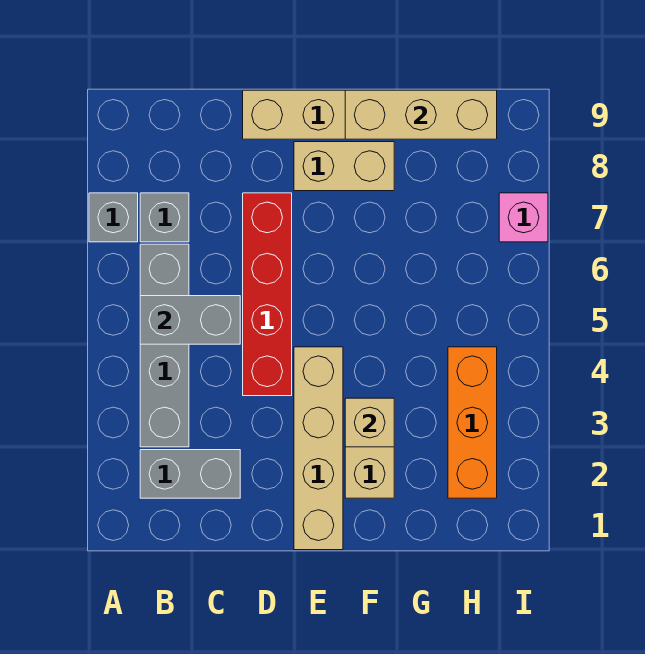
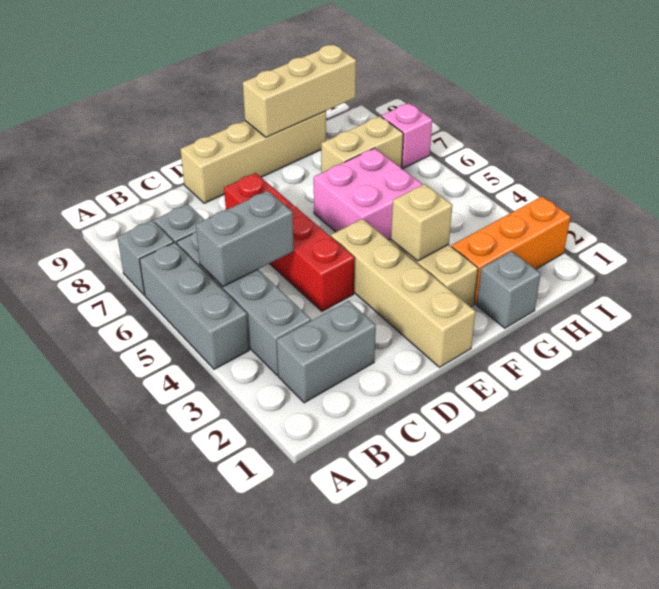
none -> grey 1x3 brick [139,242,249,369]
tan 1x2 brick [294,142,394,191] -> tan 1x2 brick moved to [321,116,403,173]
none -> pink 2x2 brick [314,148,423,240]
none -> grey 1x1 brick [477,251,541,328]
orange 1x3 brick [448,347,497,498] -> orange 1x3 brick turned to [452,196,571,304]

